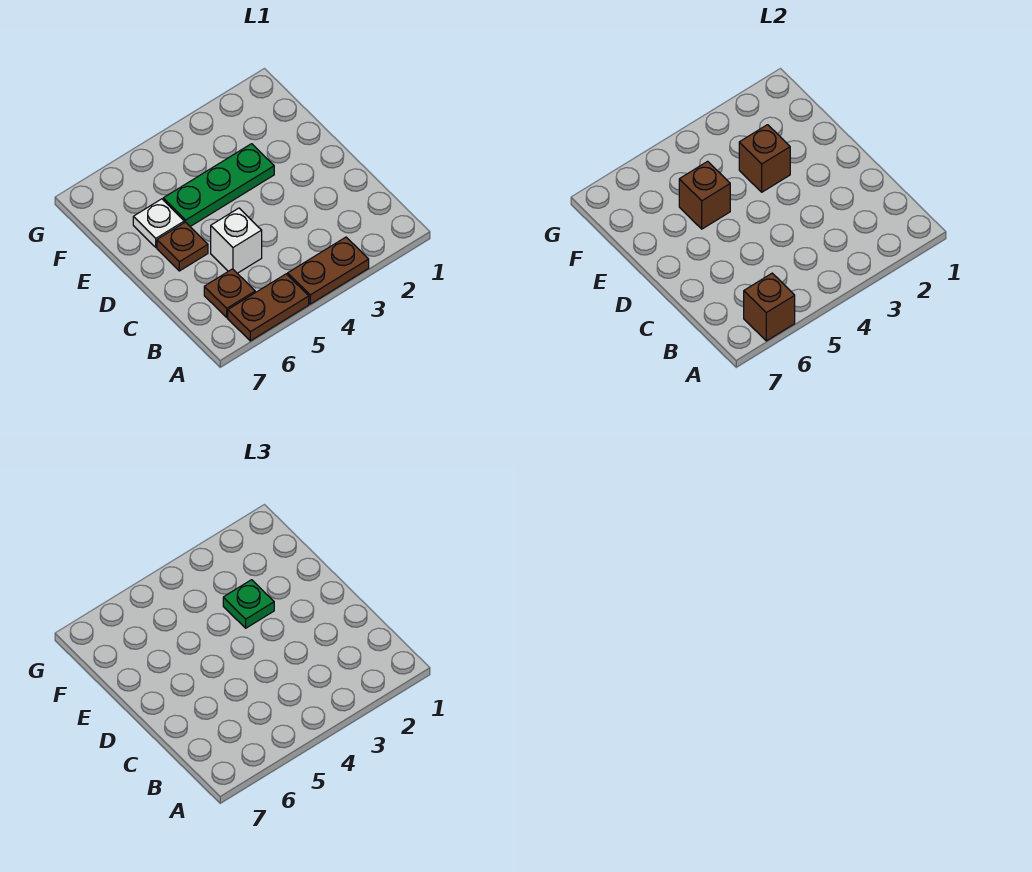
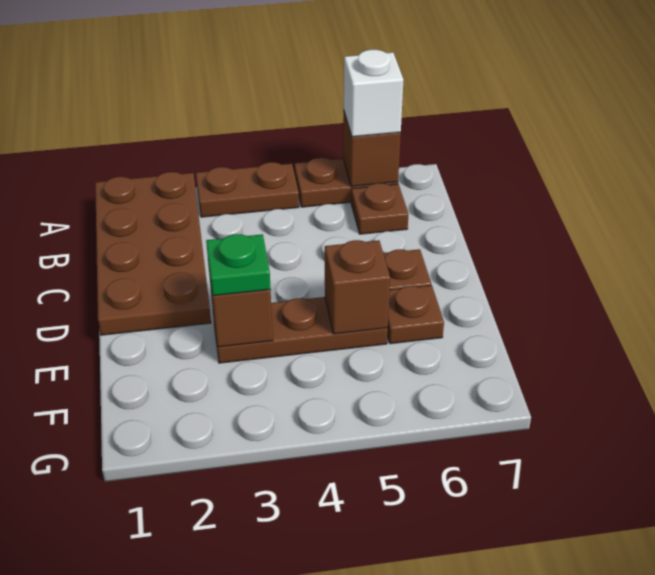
none -> brown 2x4 plate [95,172,211,335]
white 1x1 brick [211,208,262,273] -> white 1x1 brick moved to [344,50,404,137]
green 1x3 plate [163,144,274,226] -> brown 1x3 plate [213,297,388,363]
white 1x1 plate [133,199,184,247] -> brown 1x1 plate [387,285,444,344]

